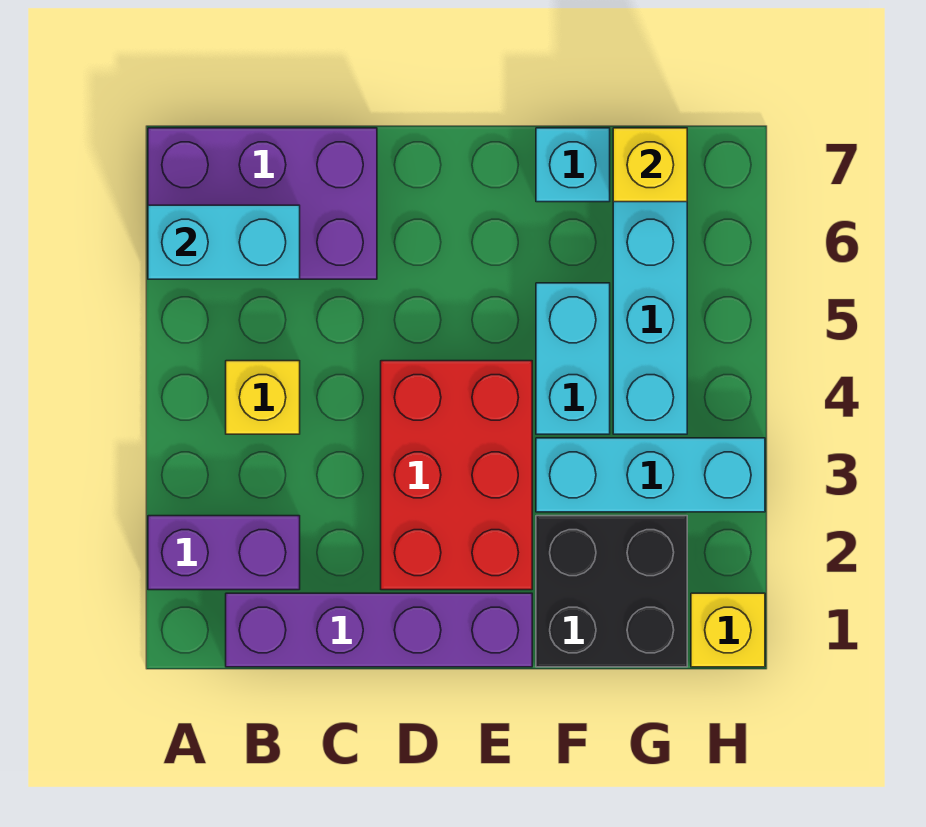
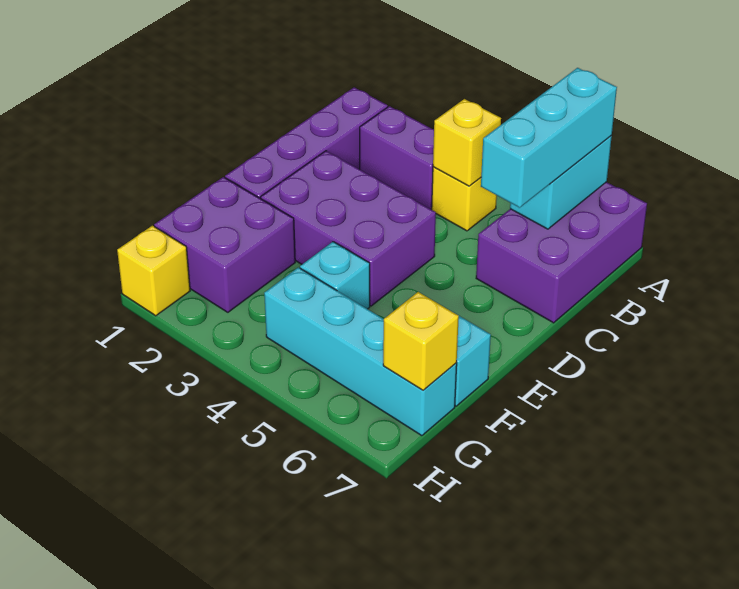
purple 1x2 brick [148,516,300,590] -> purple 1x2 brick turned to [360,106,434,209]
none -> yellow 1x1 brick [433,99,501,186]
red 2x3 brick [381,361,532,590] -> purple 2x3 brick [261,151,436,306]
black 2x2 brick [536,516,687,667] -> purple 2x2 brick [154,177,295,312]
cyan 1x3 brick [536,438,765,512] -> cyan 1x3 brick moved to [481,68,617,208]
cyan 1x2 brick [536,283,610,434] -> cyan 1x1 brick [300,242,370,309]

